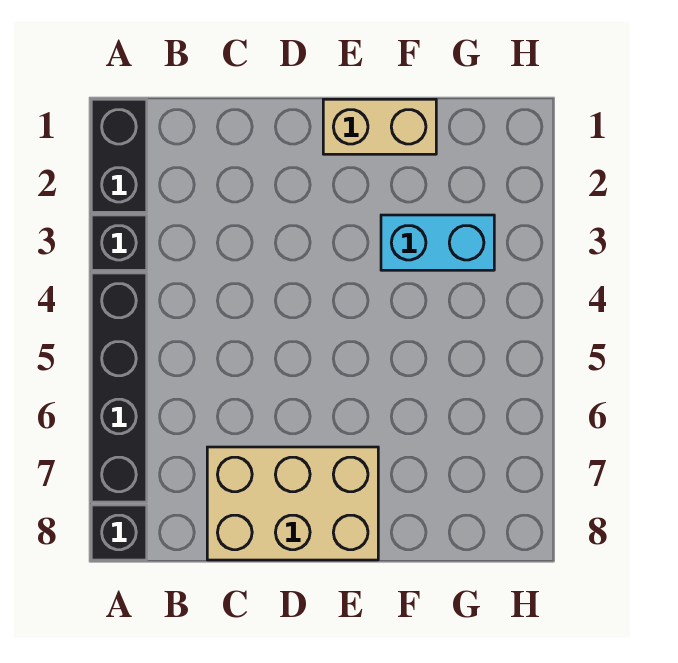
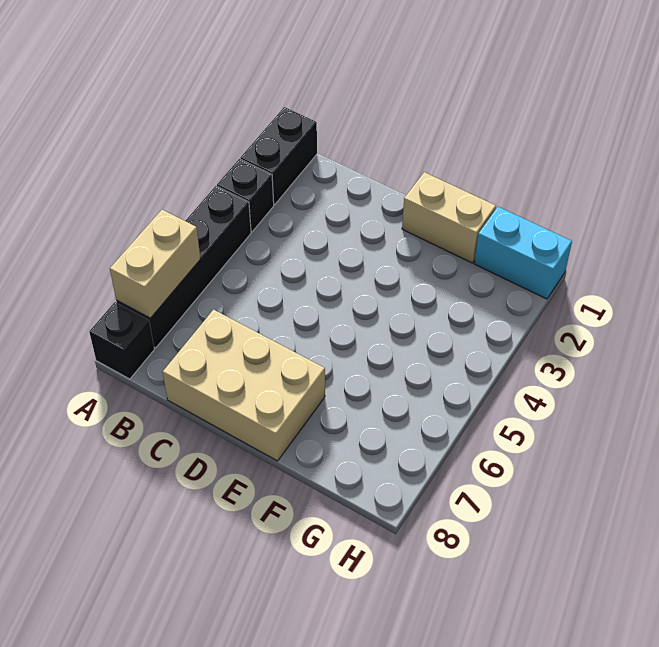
none -> tan 1x2 brick [110,210,200,318]
cyan 1x2 brick [381,215,494,270] -> cyan 1x2 brick moved to [474,207,572,299]

